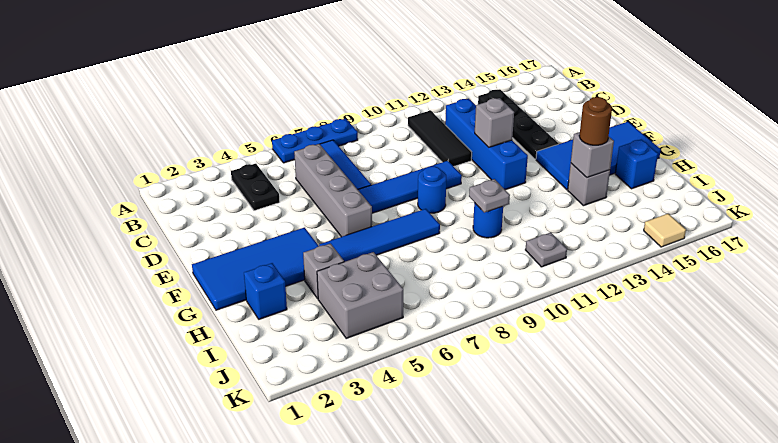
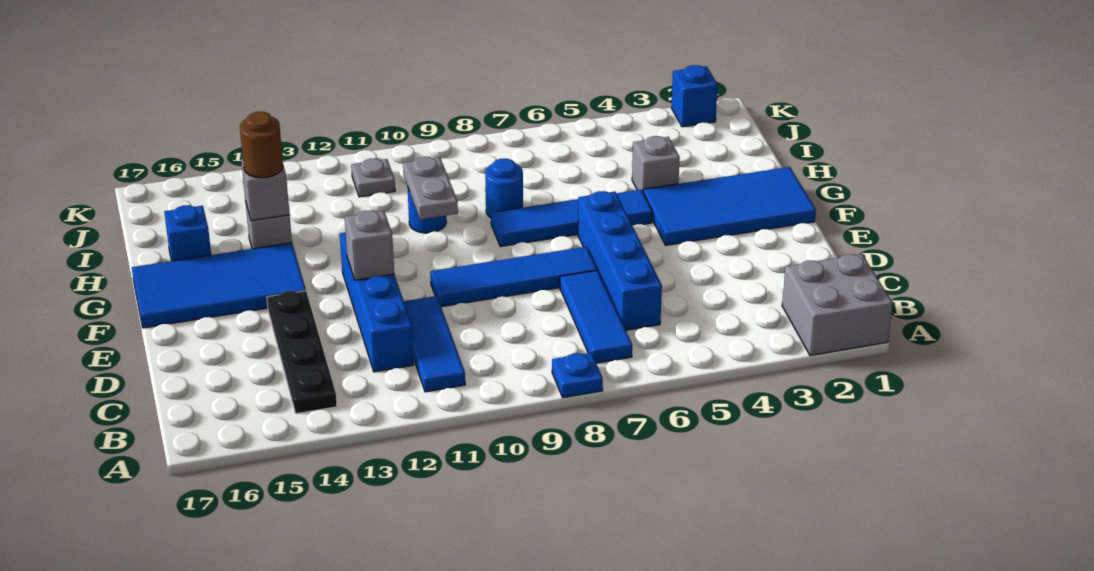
blue 1x3 plate [272,119,358,163] -> blue 1x1 plate [552,353,603,398]
black 1x2 plate [231,164,280,211] -> none
black 1x3 tile [408,110,472,166] -> blue 1x3 tile [404,296,465,392]
grey 1x4 brick [294,144,372,237] -> blue 1x4 brick [578,191,662,330]
blue 1x1 round brick [418,166,446,213] -> blue 1x1 round brick moved to [485,159,523,218]
blue 1x1 brick [244,263,287,319] -> blue 1x1 brick moved to [671,65,718,127]
grey 1x1 plate [469,179,510,212] -> grey 1x2 plate [403,157,458,220]
grey 2x2 brick [317,252,403,338] -> grey 2x2 brick moved to [782,254,893,356]
tan 1x1 tile [644,214,686,247] -> none

